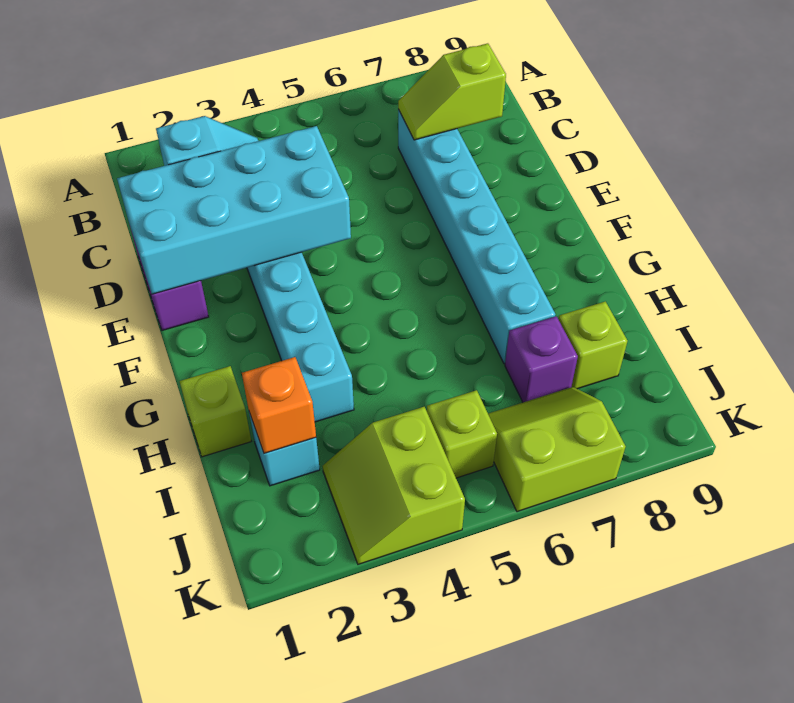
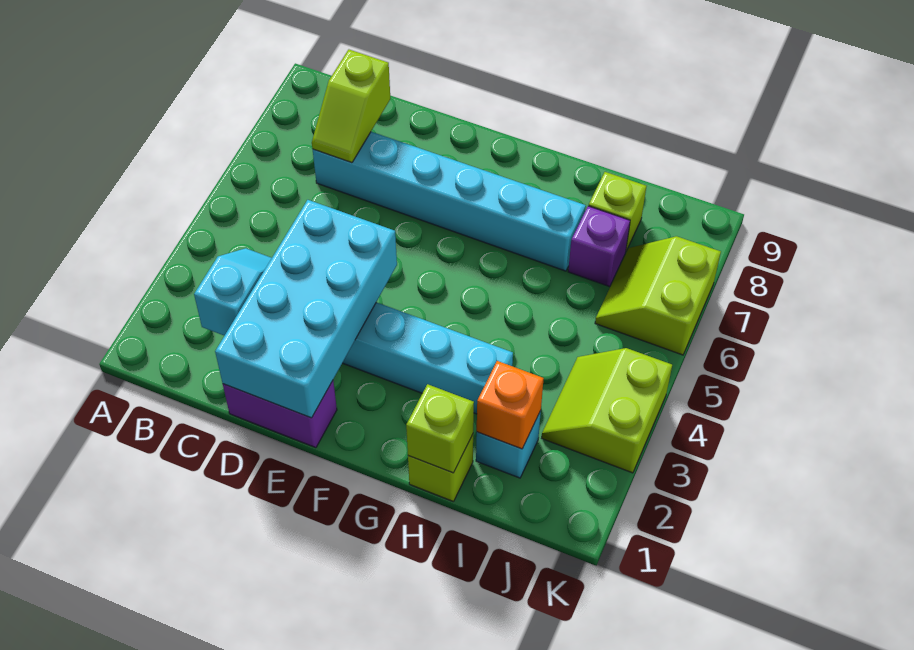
lime 2x2 slope [323,406,465,564] -> lime 2x2 slope turned to [542,348,672,473]
lime 1x1 brick [427,390,497,478] -> lime 1x1 brick moved to [406,384,474,473]

